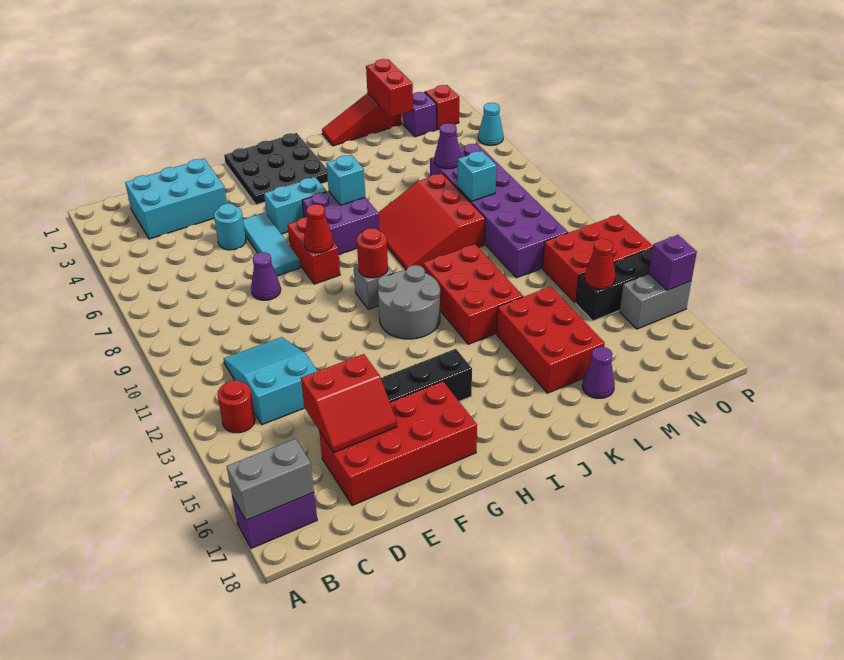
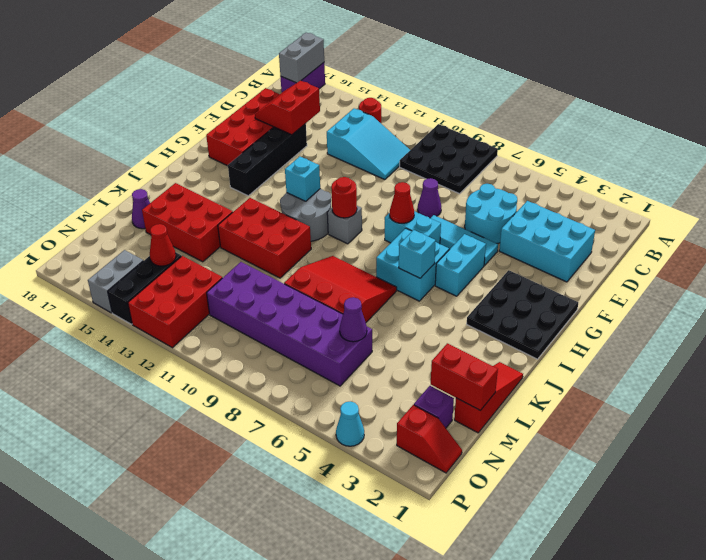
none -> black 3x3 plate [400,124,498,194]
cyan 2x3 brick [125,159,227,239] -> cyan 2x3 brick turned to [499,201,595,282]
cyan 1x1 round brick [214,203,246,250] -> cyan 2x2 round brick [465,184,517,243]
red 1x2 brick [287,217,340,284] -> cyan 1x2 brick [385,211,441,244]
purple 2x2 brick [302,191,379,254] -> cyan 2x2 brick [376,228,449,301]
cyan 1x1 brick [458,151,496,201] -> cyan 1x1 brick moved to [285,156,320,201]
purple 1x1 brick [649,235,697,290] -> none

